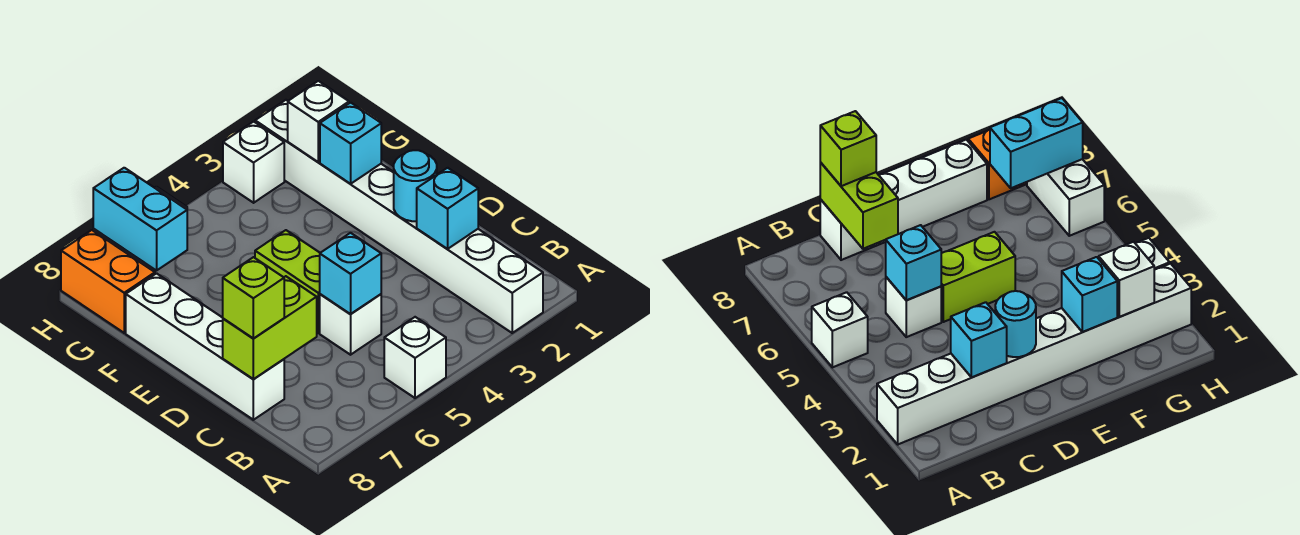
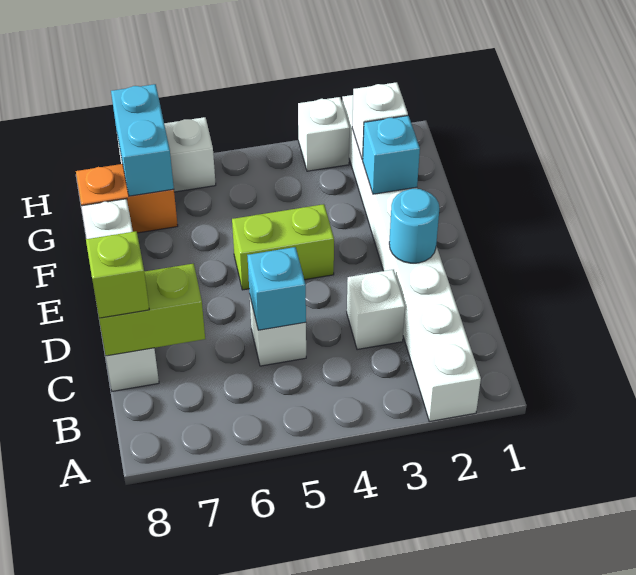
white 1x1 brick [384,317,446,398] -> white 1x1 brick moved to [347,270,405,350]
cyan 1x1 brick [417,168,478,249] -> none
lime 1x2 brick [255,230,320,333] -> lime 1x2 brick turned to [232,204,334,290]
orange 1x2 brick [61,230,155,333] -> orange 1x2 brick turned to [76,164,178,233]

